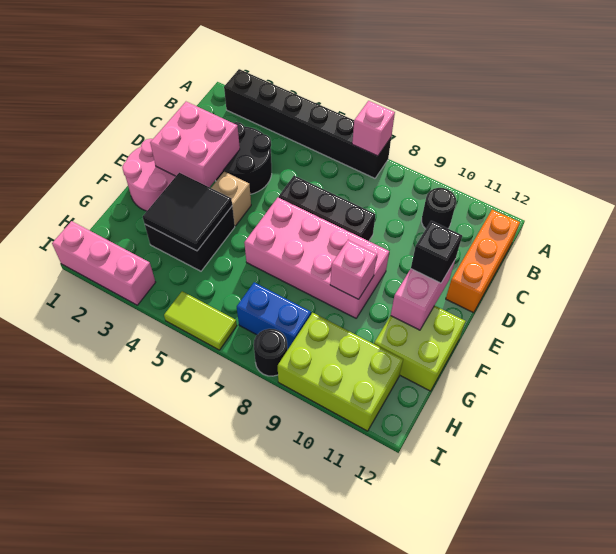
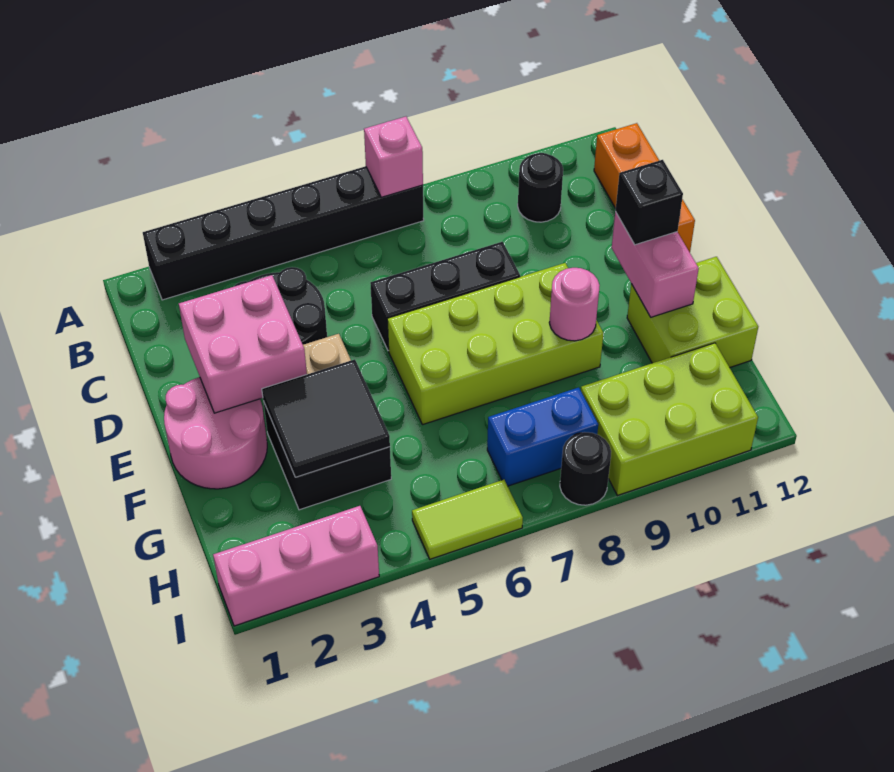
pink 2x4 brick [244,197,389,318] -> lime 2x4 brick [387,263,604,425]
pink 1x1 brick [330,240,377,299] -> pink 1x1 round brick [549,268,600,341]

